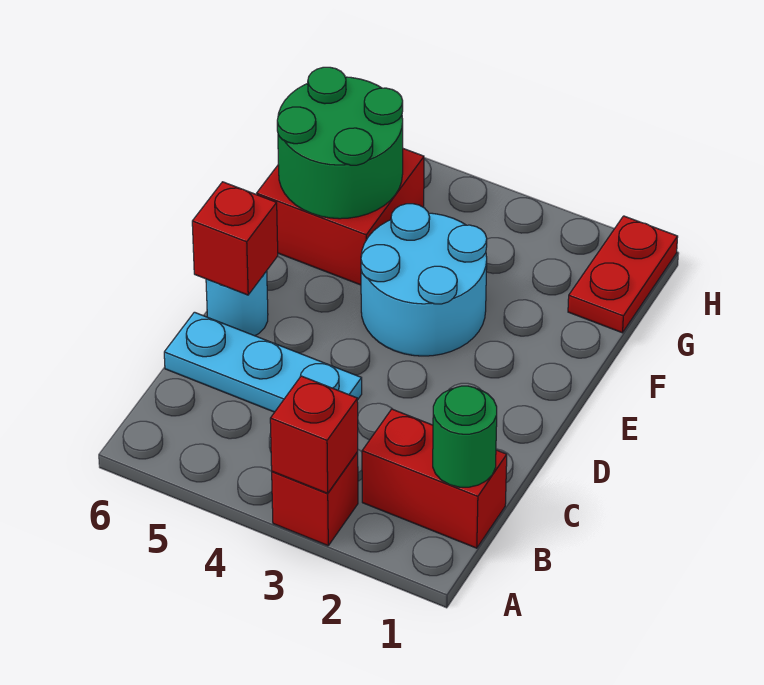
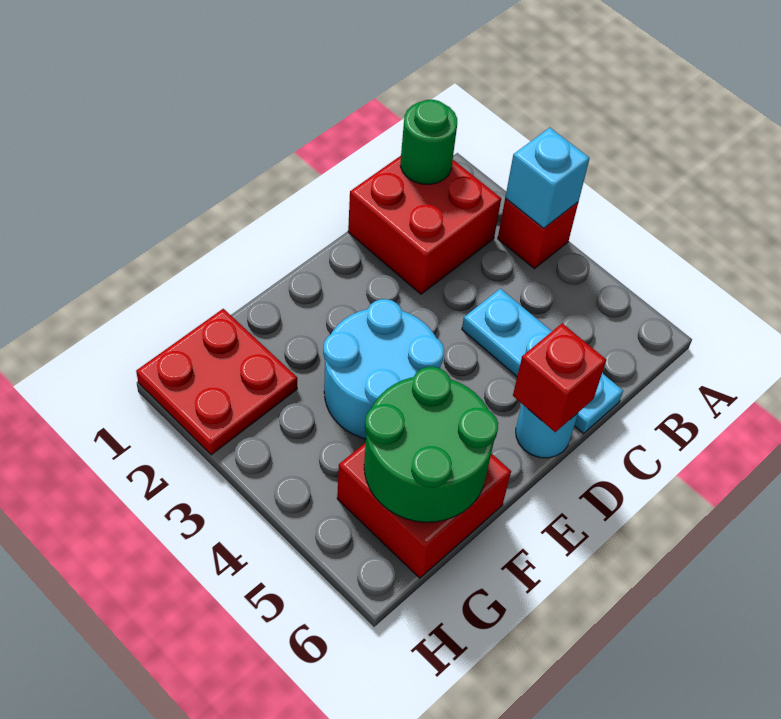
red 1x1 brick [270,376,358,493] -> cyan 1x1 brick [505,128,590,228]
red 1x2 brick [362,409,507,548] -> red 2x2 brick [348,156,501,294]
red 1x2 plate [568,216,678,333] -> red 2x2 plate [136,309,297,455]

